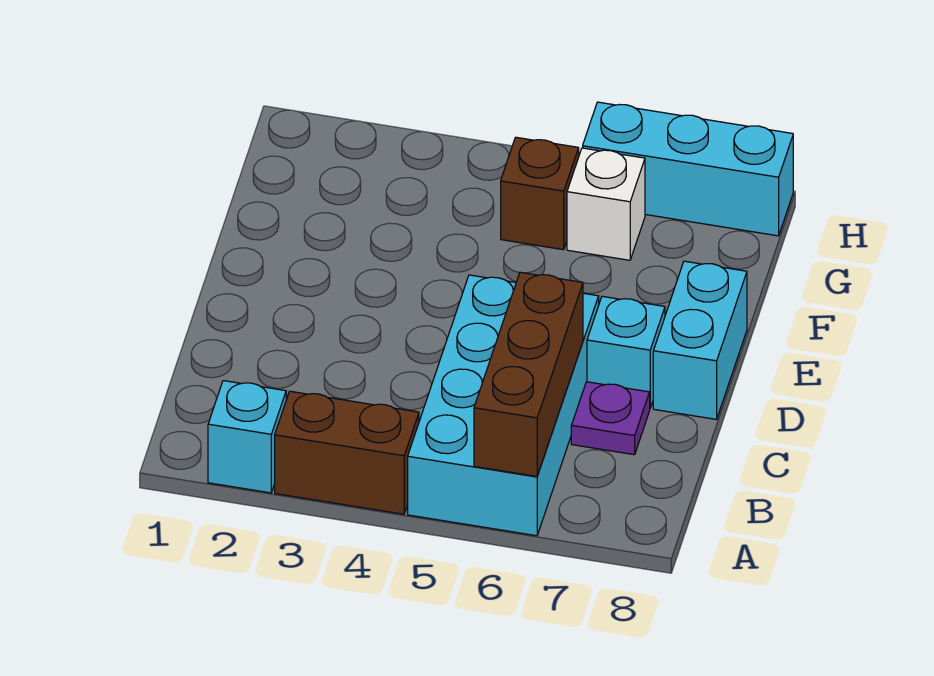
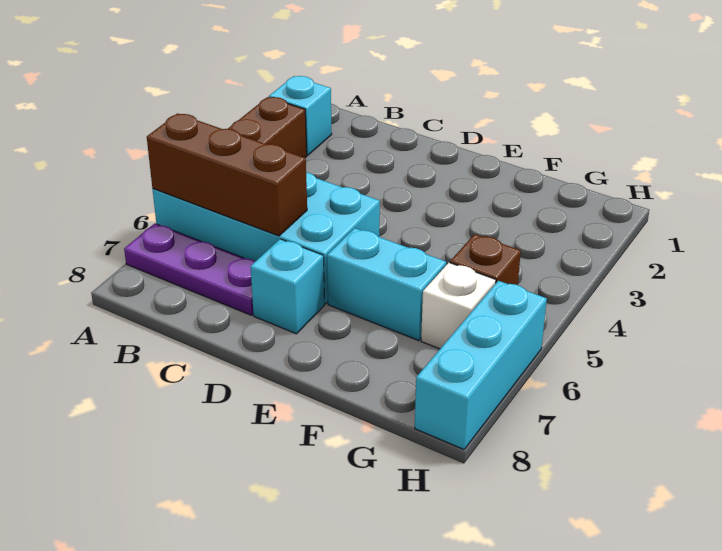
purple 1x1 plate [571,382,650,455] -> purple 1x3 plate [124,223,255,315]
cyan 1x2 brick [653,261,747,419] -> cyan 1x2 brick moved to [327,228,446,341]

